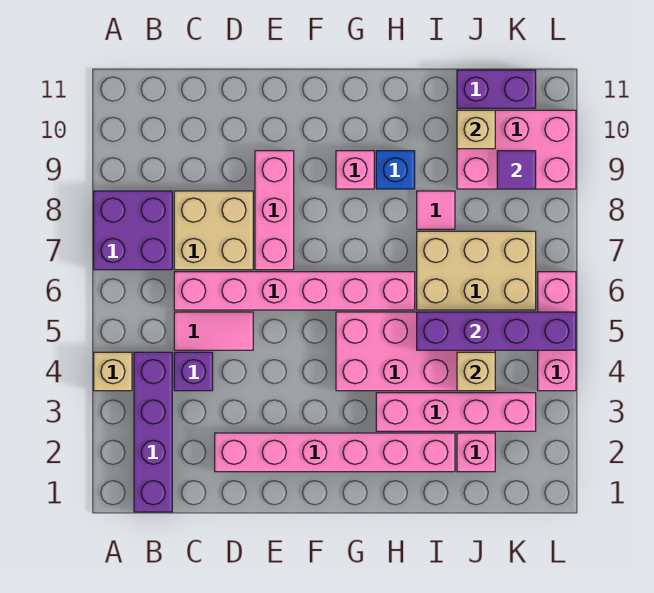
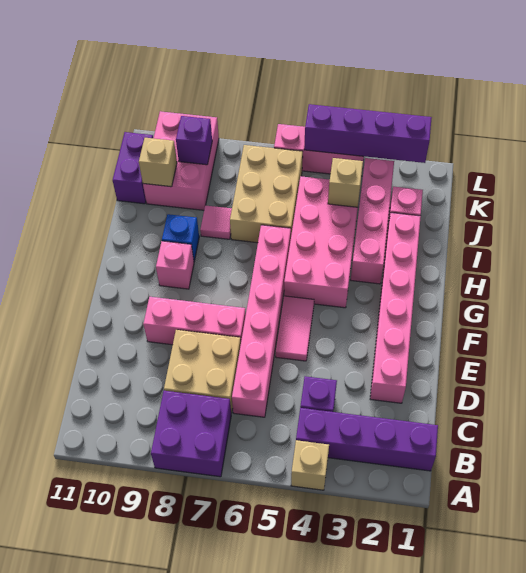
pink 1x2 tile [174,312,253,350] -> pink 1x2 tile moved to [276,296,314,361]
purple 1x4 brick [417,312,576,350] -> purple 1x4 brick turned to [304,104,432,163]
purple 1x1 tile [497,151,536,189] -> purple 1x1 brick [176,116,212,165]

